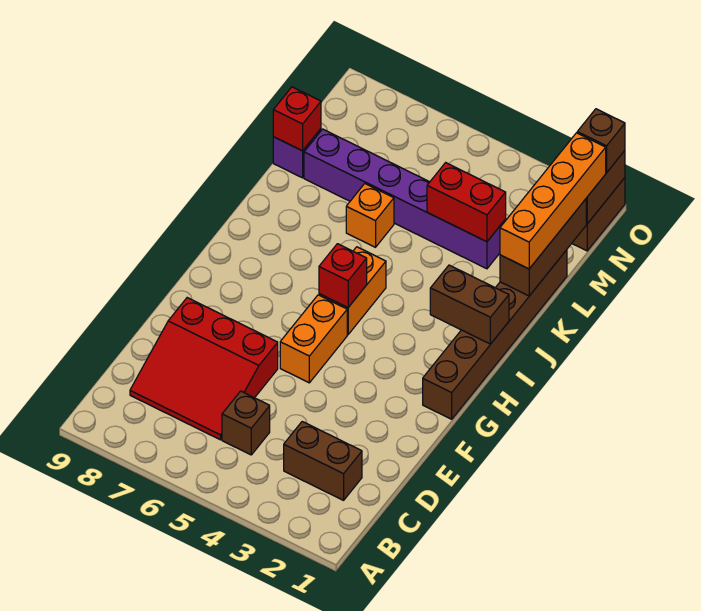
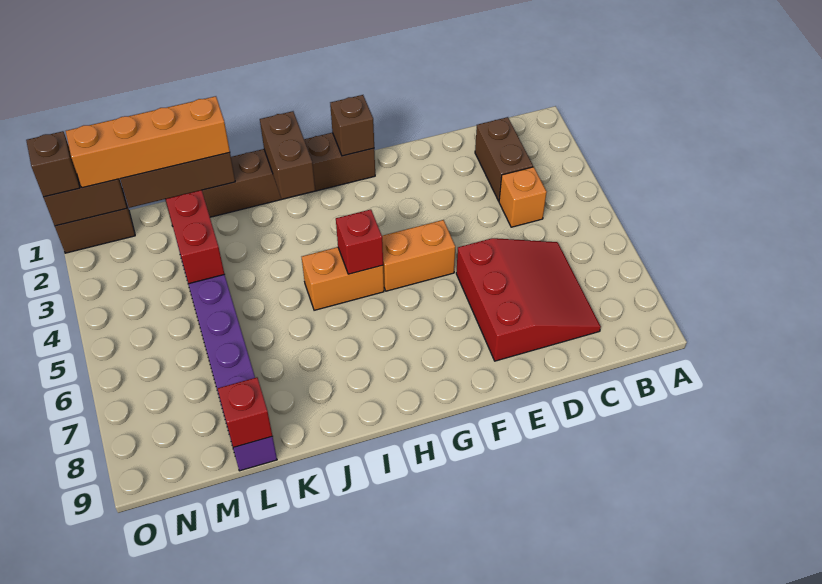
brown 1x1 brick [222,391,270,455] -> brown 1x1 brick moved to [330,95,374,156]
orange 1x1 brick [346,184,394,247] -> orange 1x1 brick moved to [499,167,547,227]

